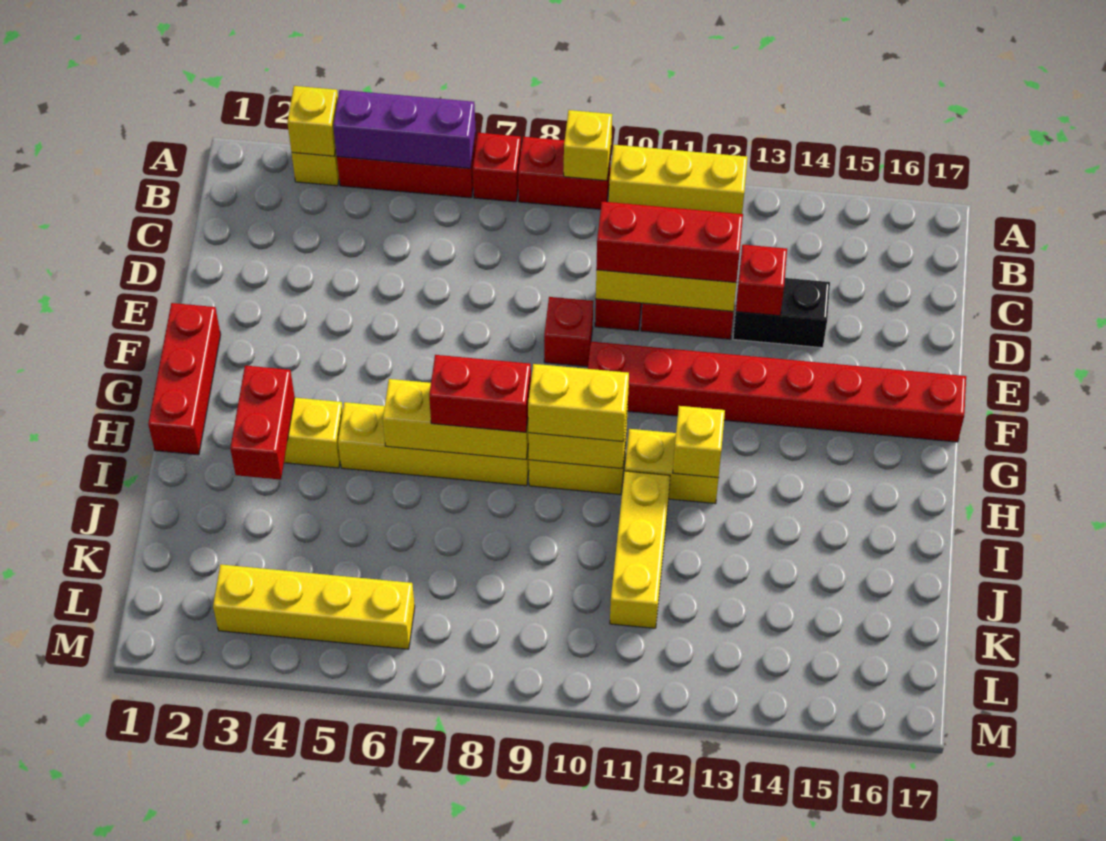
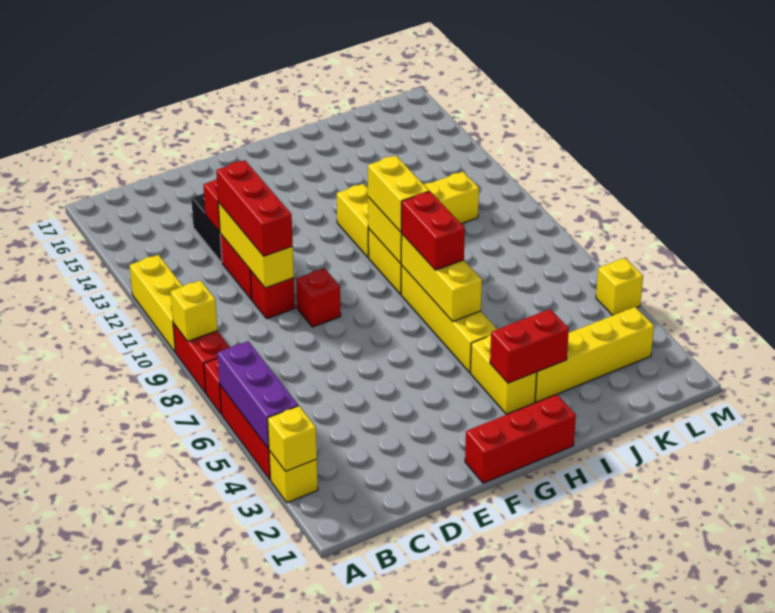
red 1x8 brick [588,342,966,442] -> none
yellow 1x1 brick [673,406,725,478] -> yellow 1x1 brick moved to [596,258,643,315]
yellow 1x4 brick [213,564,415,649] -> yellow 1x4 brick turned to [535,307,654,402]

